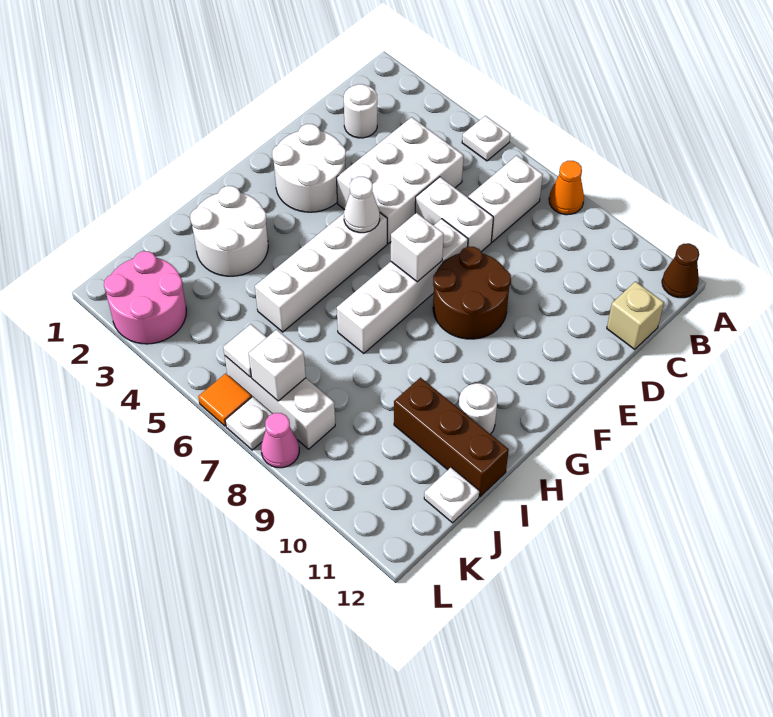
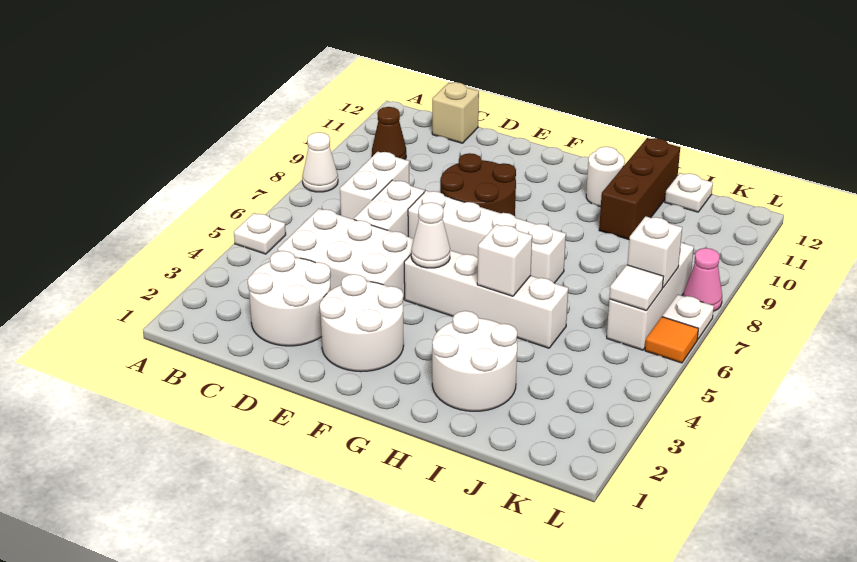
orange 1x1 cone [549,161,584,215] -> white 1x1 cone [302,132,338,192]
brown 1x1 cone [662,243,699,298] -> brown 1x1 cone moved to [372,107,406,159]
white 1x2 brick [468,155,543,242] -> white 1x2 brick turned to [340,152,409,219]
white 1x1 round brick [344,84,377,138] -> white 2x2 round brick [248,251,331,346]
white 1x1 brick [391,213,444,282] -> white 1x1 brick moved to [477,224,532,296]
pink 2x2 round brick [104,251,186,344] -> none

